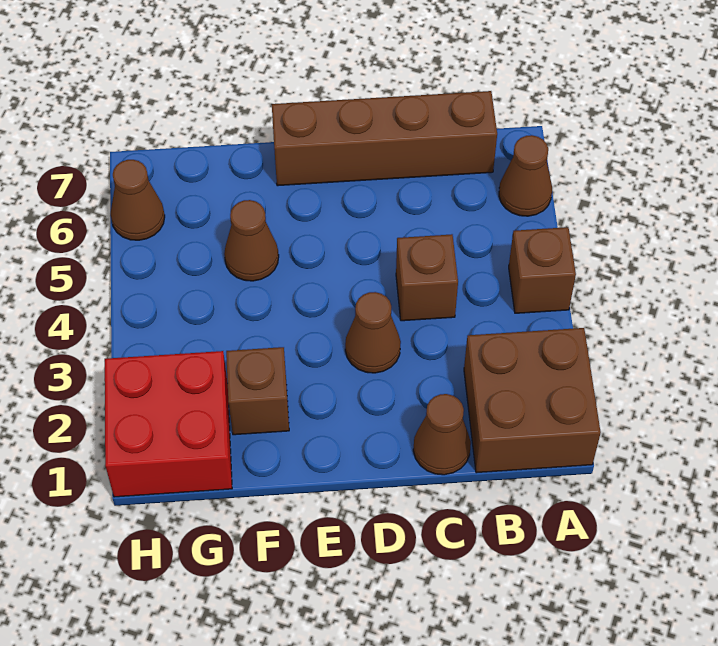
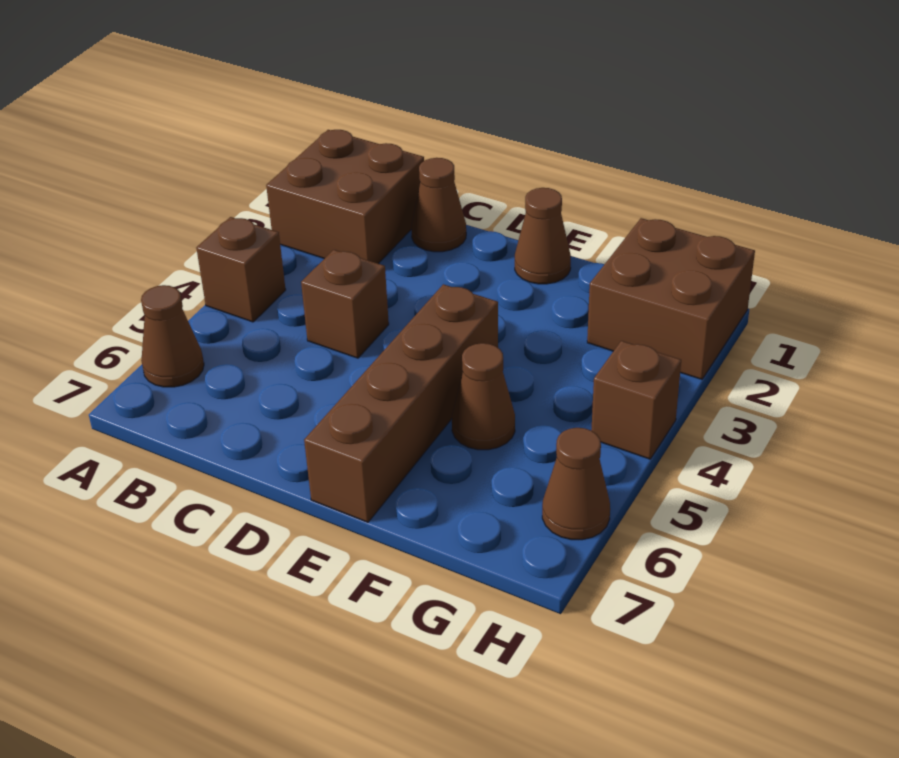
brown 1x4 brick [272,91,497,186] -> brown 1x4 brick turned to [304,284,498,522]
brown 1x1 cone [345,292,401,373] -> brown 1x1 cone moved to [515,188,571,284]
brown 1x1 brick [226,347,289,435] -> brown 1x1 brick moved to [591,341,681,459]
red 2x2 brick [105,351,232,497] -> brown 2x2 brick [587,218,755,379]

